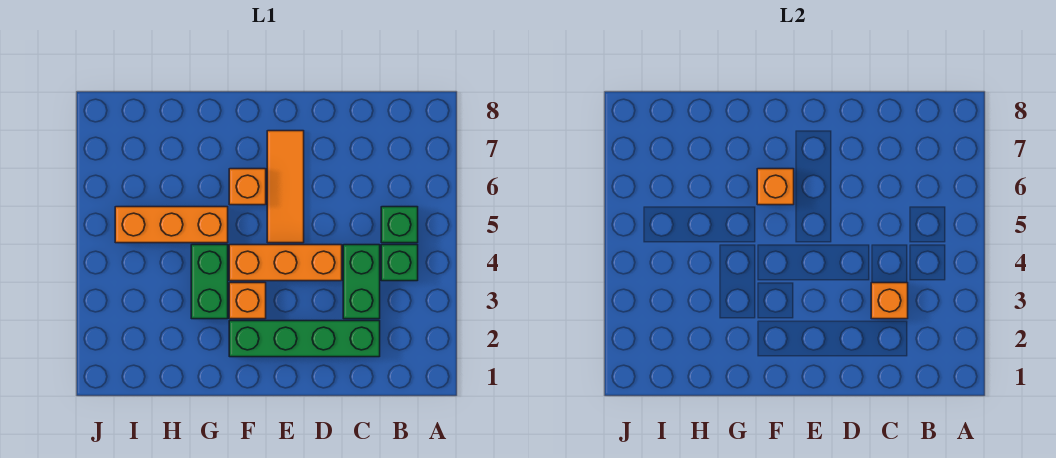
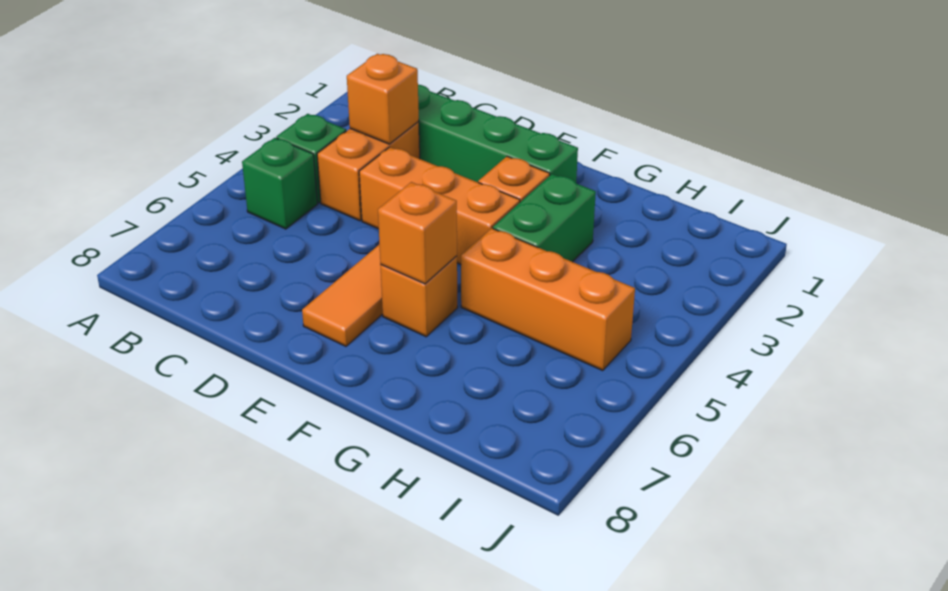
green 1x2 brick [343,245,380,319] -> orange 1x2 brick [317,122,420,221]

